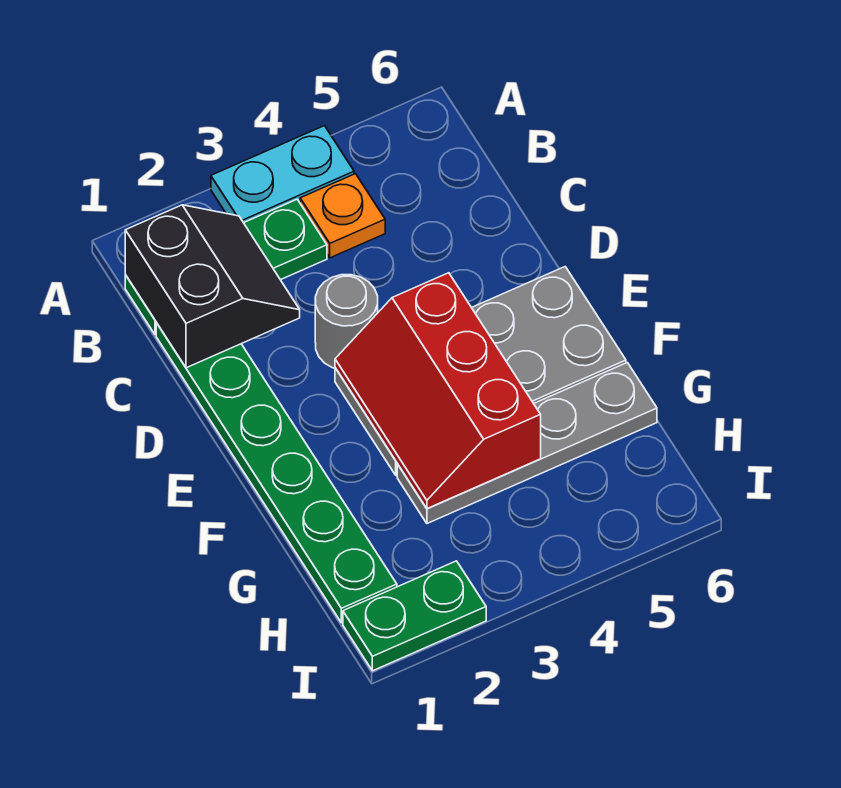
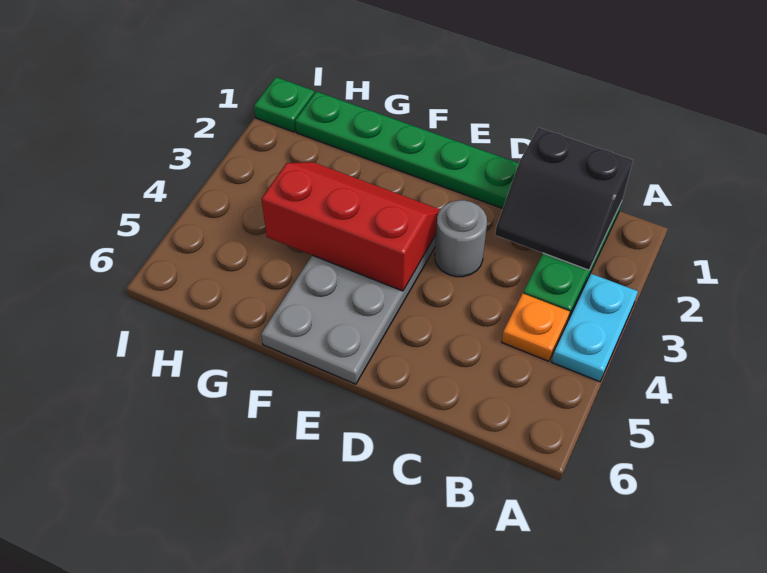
grey 1x4 plate [397,363,657,523] -> none
green 1x2 plate [343,561,486,671] -> green 1x1 plate [254,77,314,132]

